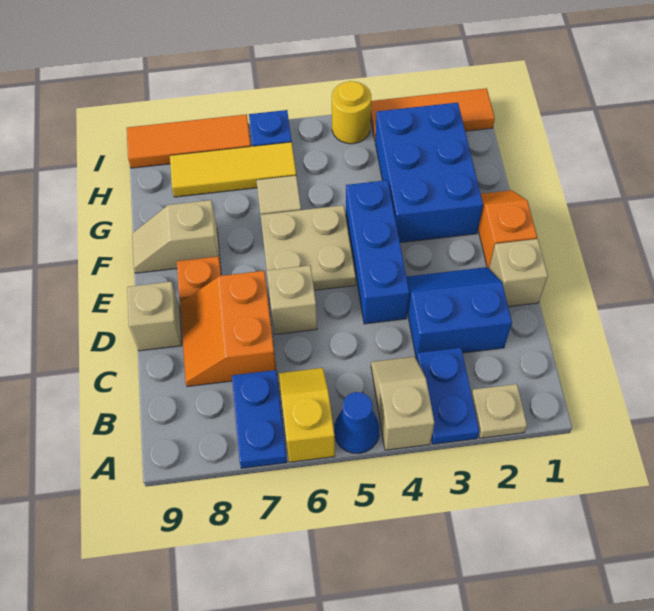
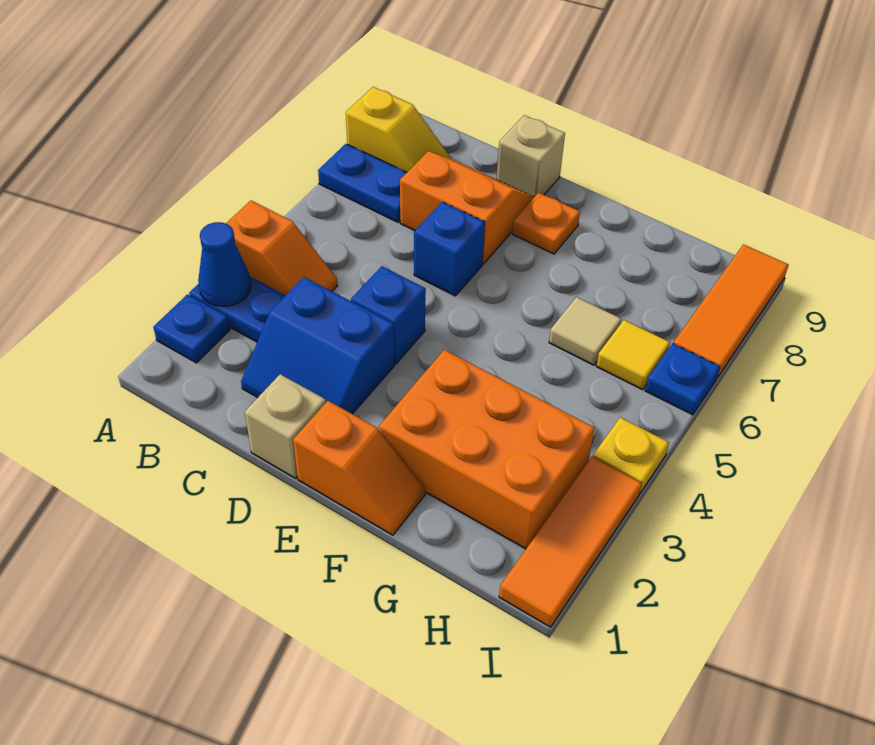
tan 1x1 plate [471,384,527,438] -> blue 1x1 plate [153,295,230,363]
tan 1x2 slope [371,357,435,450] -> orange 1x2 slope [226,201,337,295]
blue 1x1 cone [334,392,379,453] -> blue 1x1 cone moved to [198,222,251,306]
yellow 1x2 slope [279,368,335,462] -> yellow 1x2 slope moved to [346,87,452,172]
blue 2x2 slope [407,267,512,359] -> blue 2x2 slope turned to [241,277,394,414]
blue 1x3 brick [346,180,409,324] -> blue 1x1 brick [351,266,426,364]
tan 1x1 brick [267,265,317,335] -> blue 1x1 brick [414,202,485,296]
tan 2x2 plate [261,205,356,290] -> none
blue 2x3 brick [375,103,483,243] -> orange 2x3 brick [379,350,595,549]
tan 1x2 slope [132,200,220,273] -> none
yellow 1x3 tile [170,142,296,197] -> yellow 1x1 tile [596,320,670,390]
yellow 1x1 round brick [332,81,371,144] -> yellow 1x1 plate [593,417,669,494]

